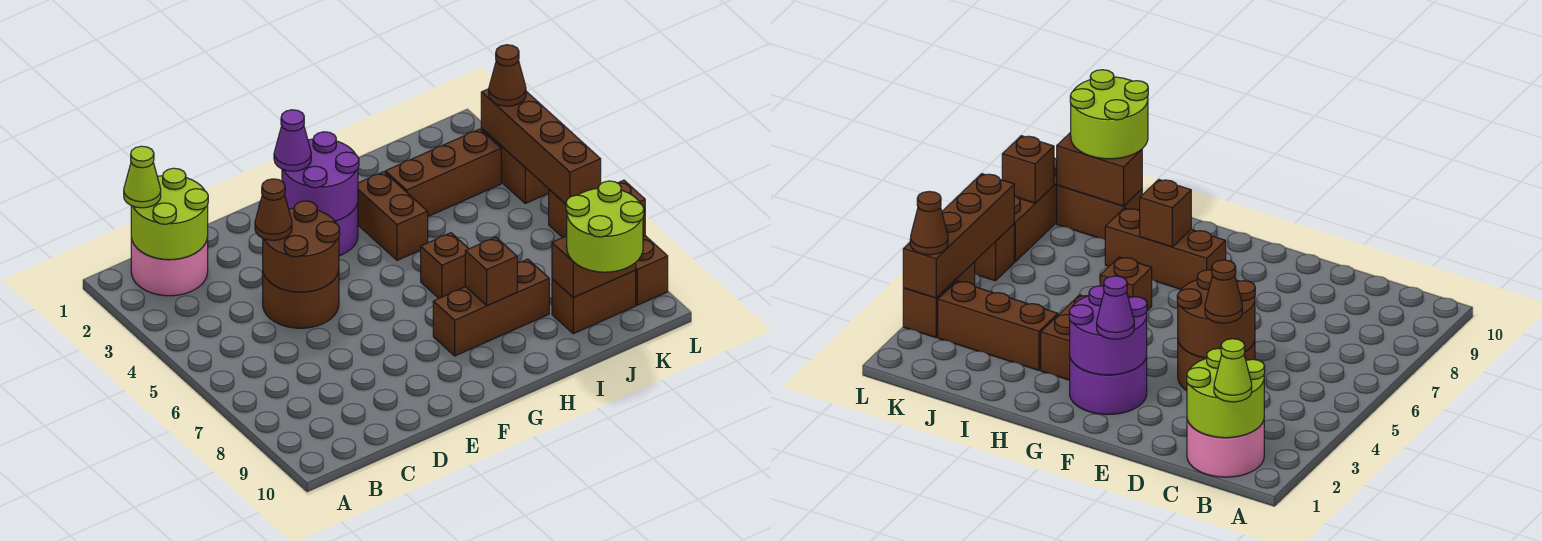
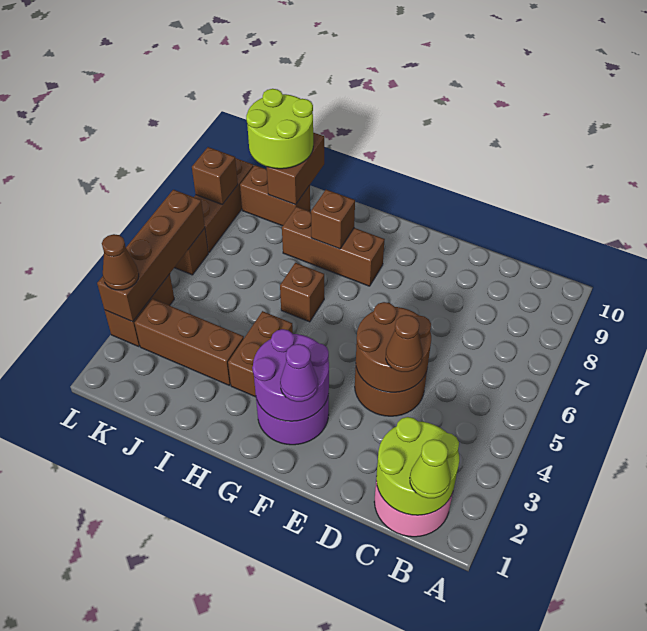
brown 1x2 brick [552,236,636,298] -> brown 1x2 brick turned to [267,132,324,205]

